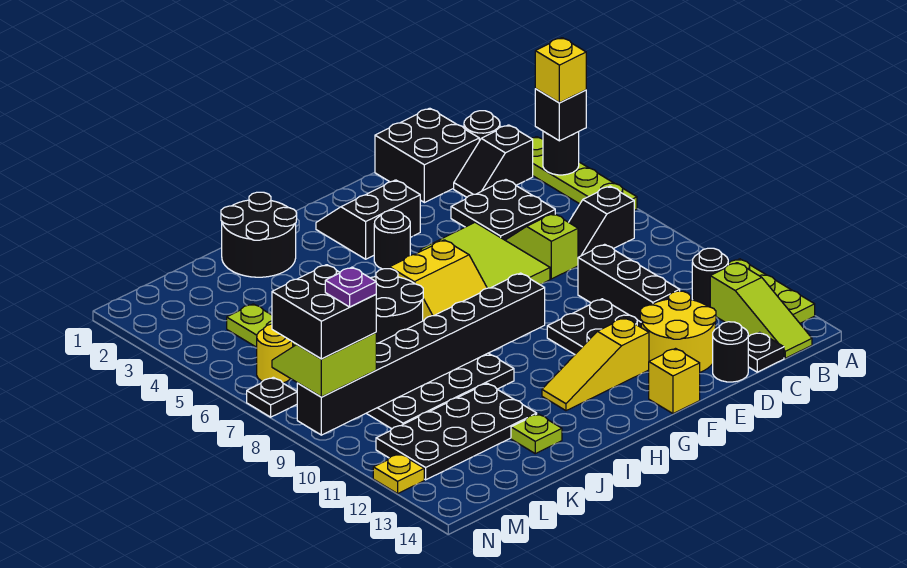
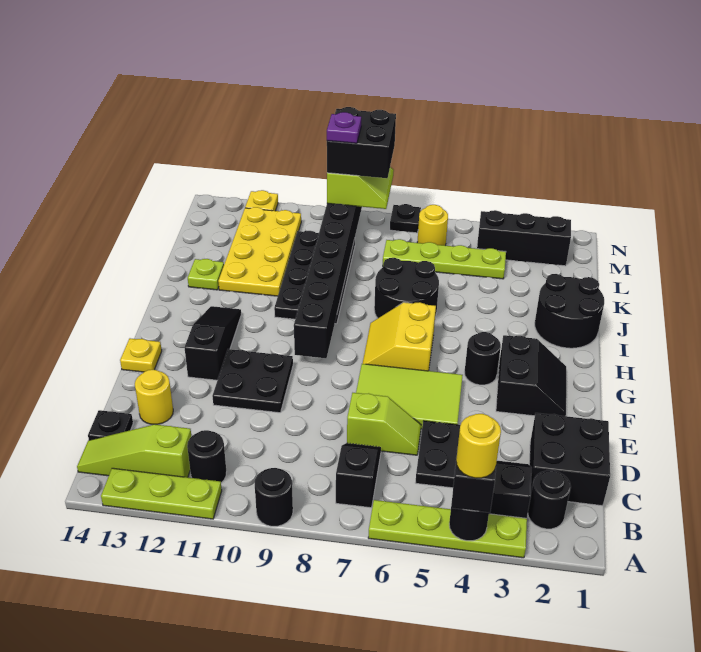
yellow 1x1 brick [535,38,586,103] -> yellow 1x1 round brick [456,414,501,478]
black 1x3 brick [578,244,680,322] -> black 1x3 brick moved to [477,210,571,266]
yellow 2x2 round brick [640,291,716,372] -> yellow 1x1 round brick [135,370,173,424]
black 1x1 round brick [713,322,748,382] -> black 1x1 round brick moved to [255,468,293,526]
yellow 1x3 slope [542,318,649,411] -> black 1x3 slope [184,306,241,380]
yellow 1x1 brick [649,349,700,414] -> yellow 1x1 plate [120,338,162,372]
black 2x4 plate [376,383,537,480] -> yellow 2x4 plate [218,207,301,296]

